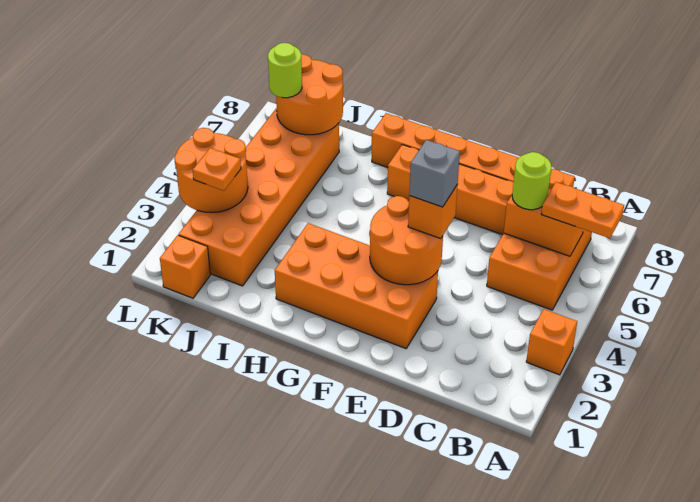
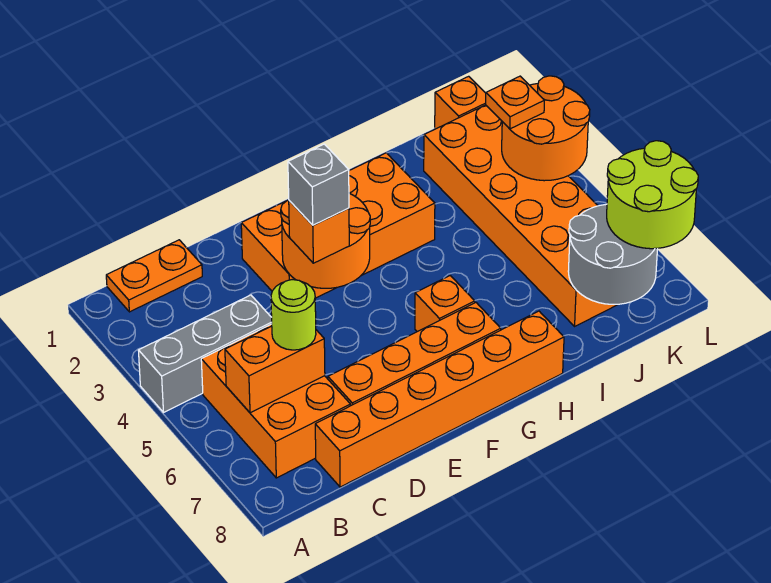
orange 1x1 brick [526,309,577,375] -> orange 1x1 brick moved to [415,276,475,332]
none -> grey 1x3 brick [138,295,272,412]
orange 1x2 plate [541,182,624,238] -> orange 1x2 plate moved to [106,240,202,312]
orange 2x2 round brick [276,54,343,135] -> grey 2x2 round brick [568,204,658,304]
lime 1x1 round brick [268,43,302,98] -> lime 2x2 round brick [607,141,698,249]

